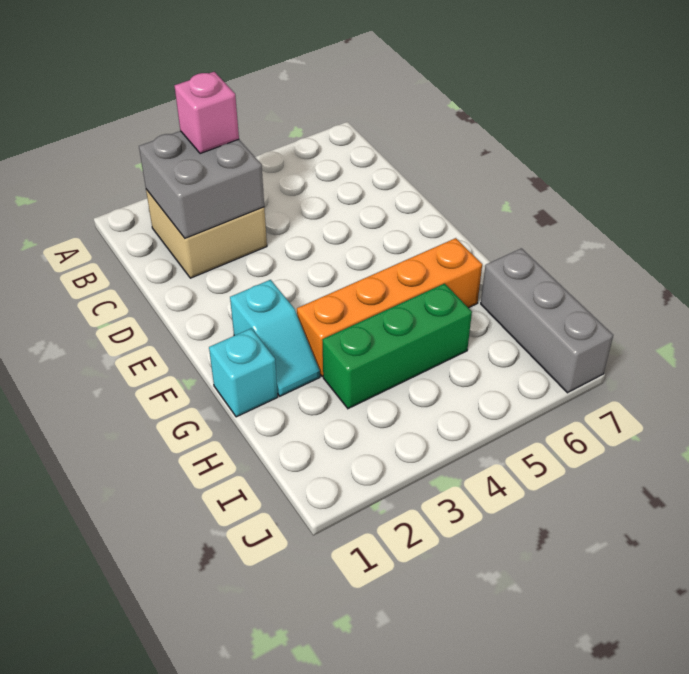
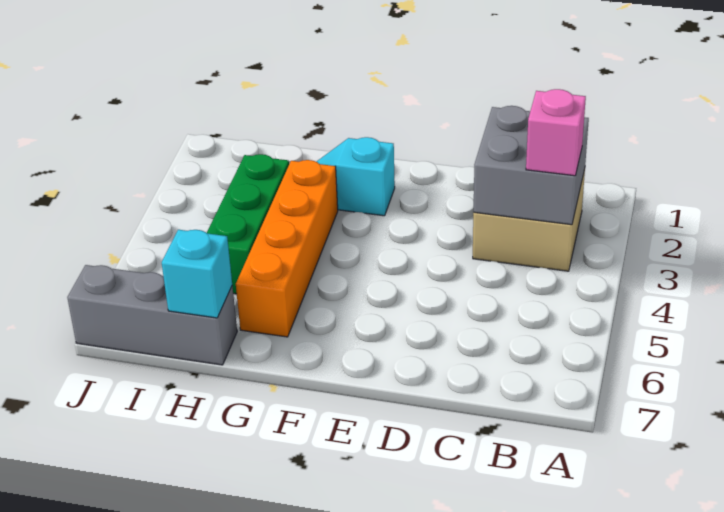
cyan 1x1 brick [209,328,278,417] -> cyan 1x1 brick moved to [162,230,232,318]

